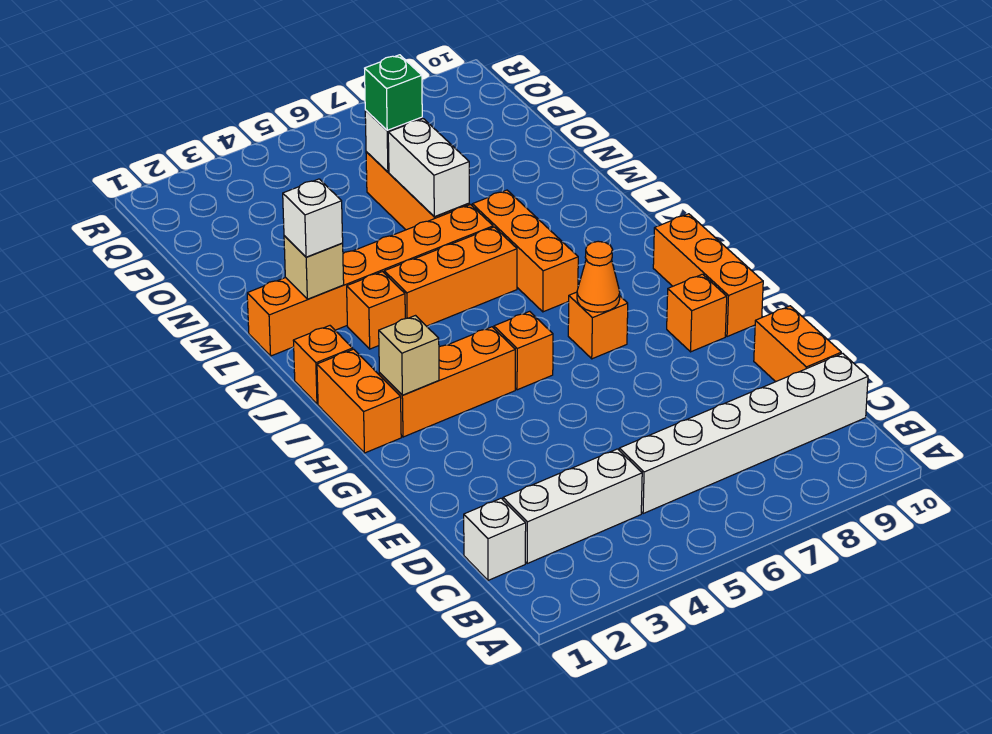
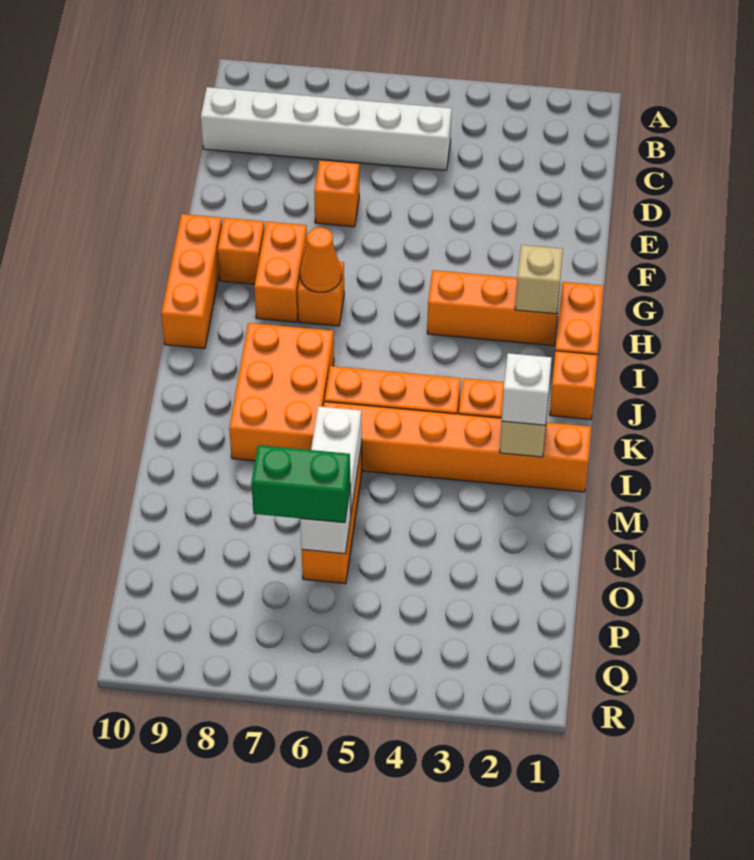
white 1x1 brick [464,498,526,580] -> none
white 1x3 brick [503,449,642,563] -> none
orange 1x2 brick [754,306,841,382] -> orange 1x2 brick moved to [254,222,307,322]
orange 1x1 brick [494,311,553,390] -> orange 1x1 brick moved to [314,160,359,227]
orange 1x3 brick [472,190,578,312] -> orange 2x3 brick [229,323,334,461]
green 1x1 brick [365,55,422,130] -> green 1x2 brick [251,445,350,523]

